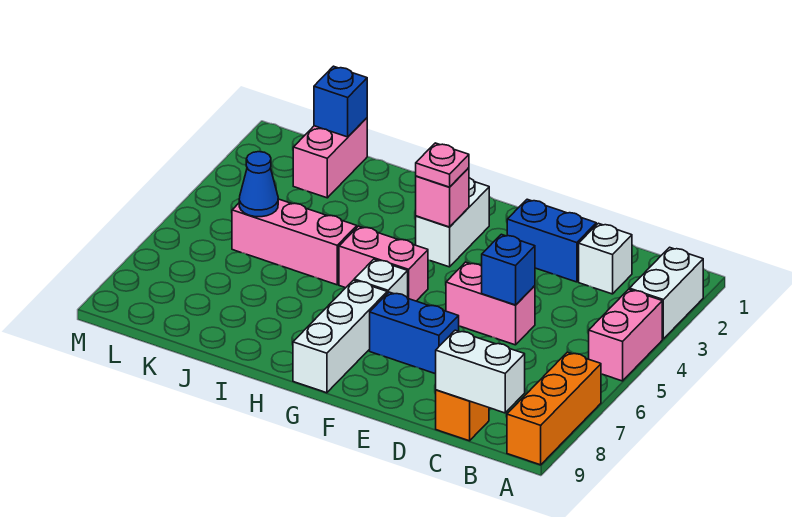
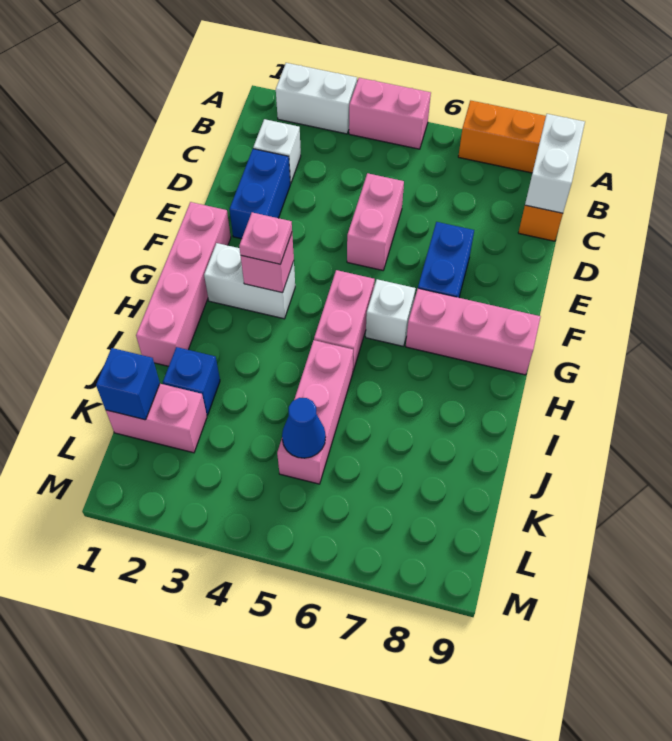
blue 1x1 brick [482,234,535,305] -> blue 1x1 brick moved to [163,347,220,415]
none -> pink 1x4 brick [136,202,231,366]
white 1x3 brick [293,280,387,393] -> pink 1x3 brick [406,289,541,375]

